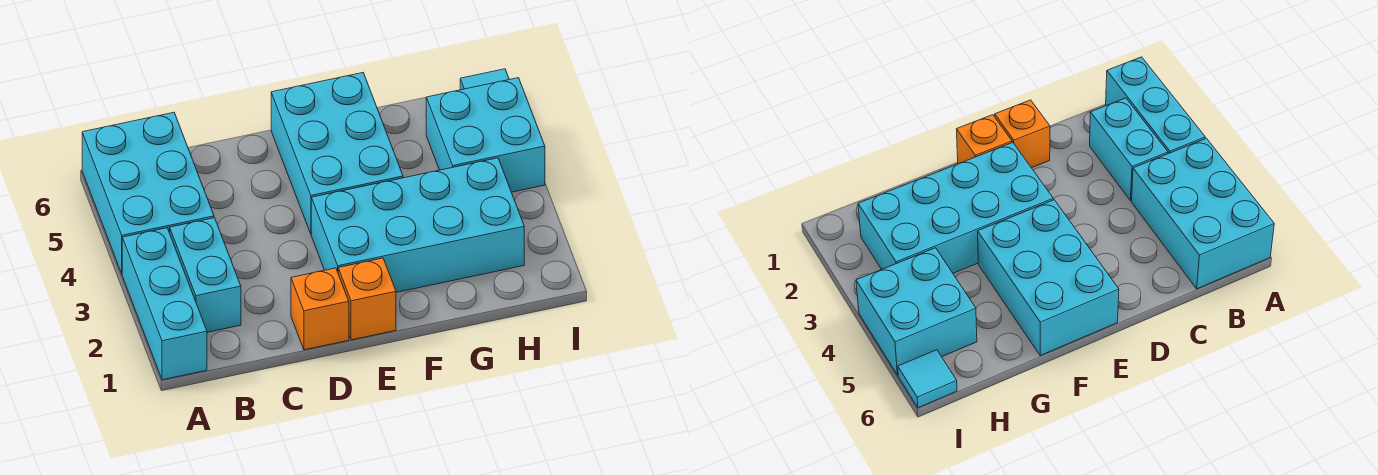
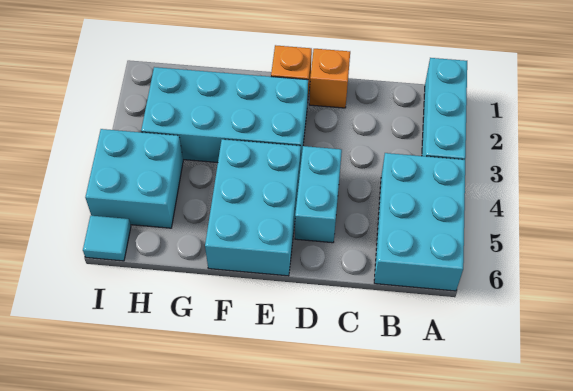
cyan 1x2 brick [170,218,241,332] -> cyan 1x2 brick moved to [295,146,342,243]

